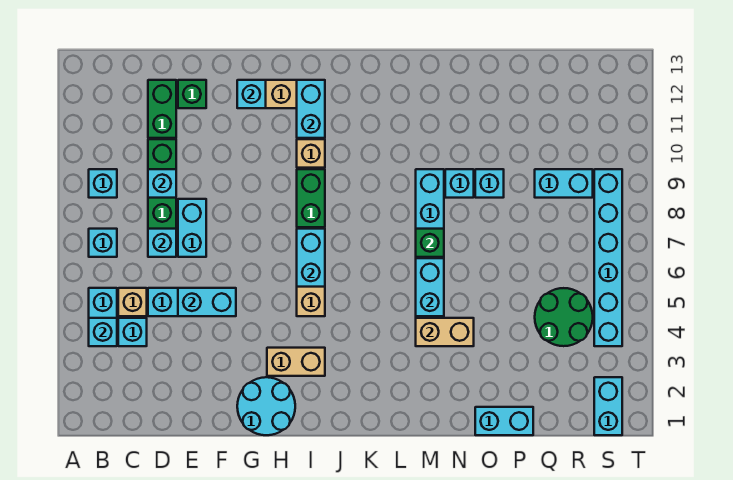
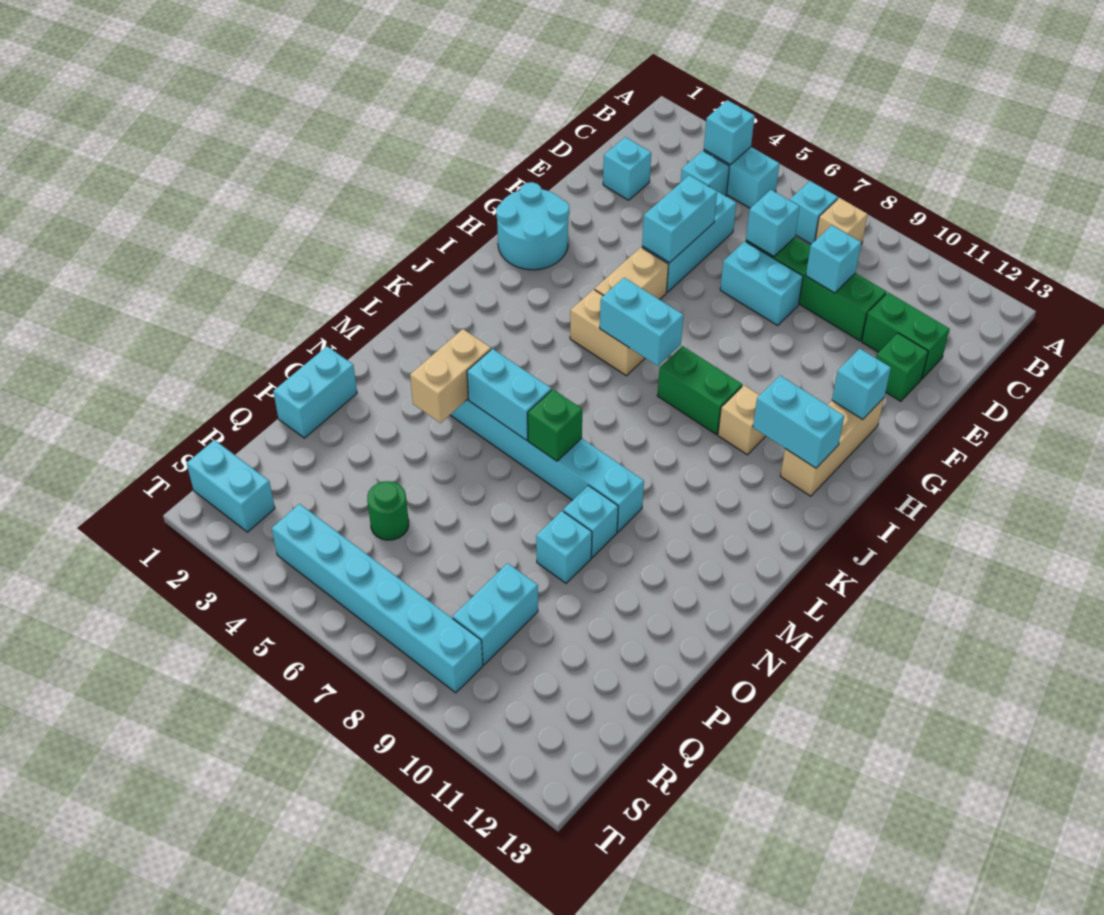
cyan 1x1 brick [89,169,117,198] -> cyan 1x1 brick moved to [603,137,651,200]
tan 1x1 brick [118,288,147,316] -> tan 1x1 brick moved to [815,198,868,244]
tan 1x2 brick [267,348,325,376] -> tan 1x2 brick moved to [595,247,669,300]
green 2x2 round brick [535,288,593,346] -> green 1x1 round brick [367,481,409,540]

